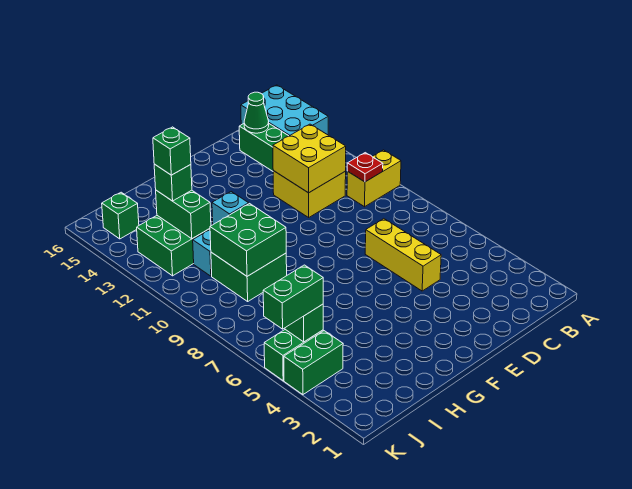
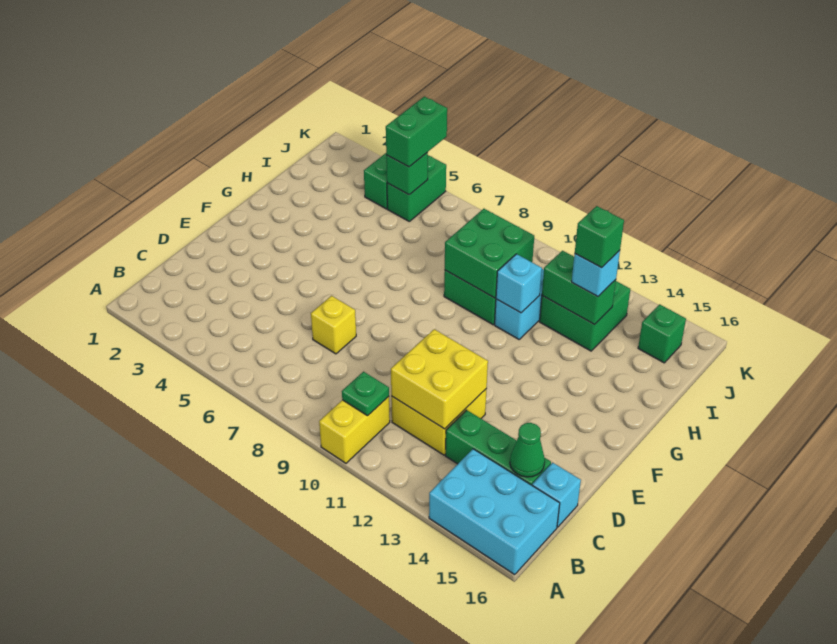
red 1x1 plate [347,153,383,182] -> green 1x1 plate [342,372,389,416]
none -> cyan 1x1 brick [532,463,581,527]
yellow 1x3 brick [365,219,441,291] -> yellow 1x1 brick [311,296,356,354]
green 1x1 brick [154,164,192,201] -> cyan 1x1 brick [572,250,620,297]

